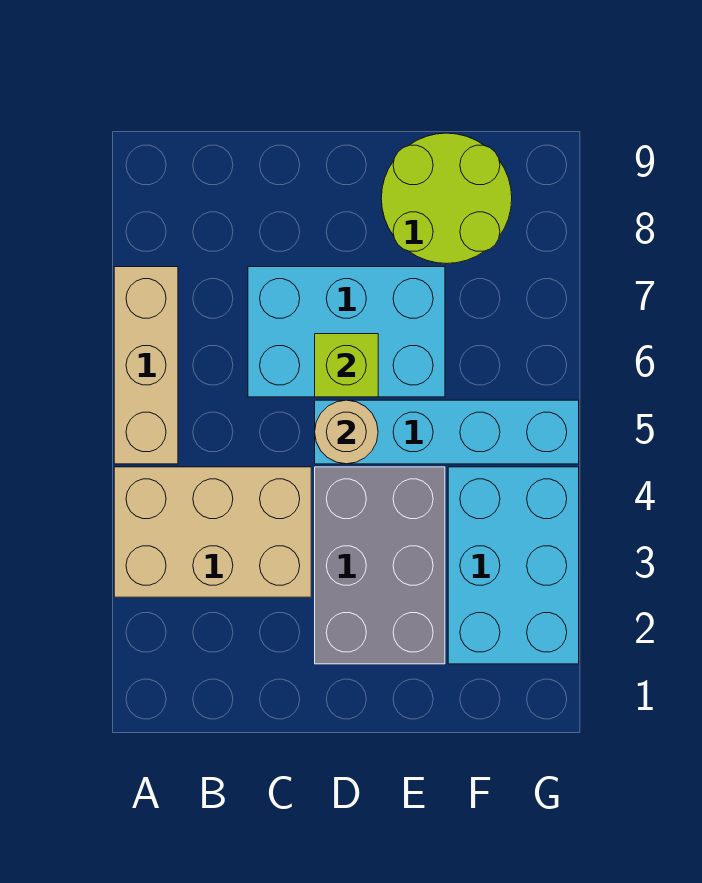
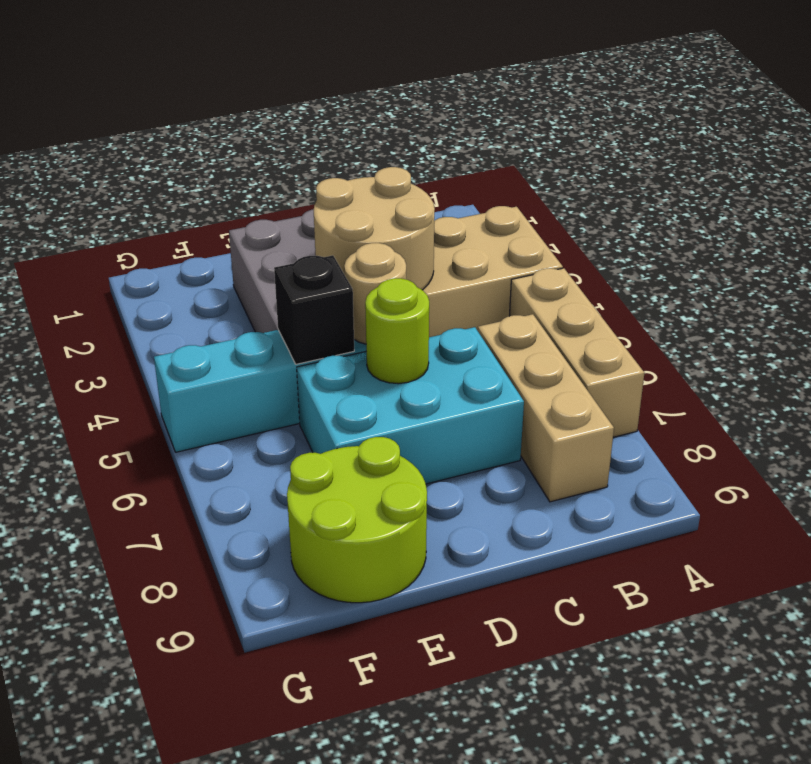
none -> tan 1x3 brick [478,314,614,502]
none -> tan 2x2 round brick [314,167,435,290]
lime 1x1 brick [315,334,378,397] -> lime 1x1 round brick [365,278,429,384]
none -> black 1x1 brick [274,255,354,364]
cyan 2x3 brick [448,467,579,664] -> none

